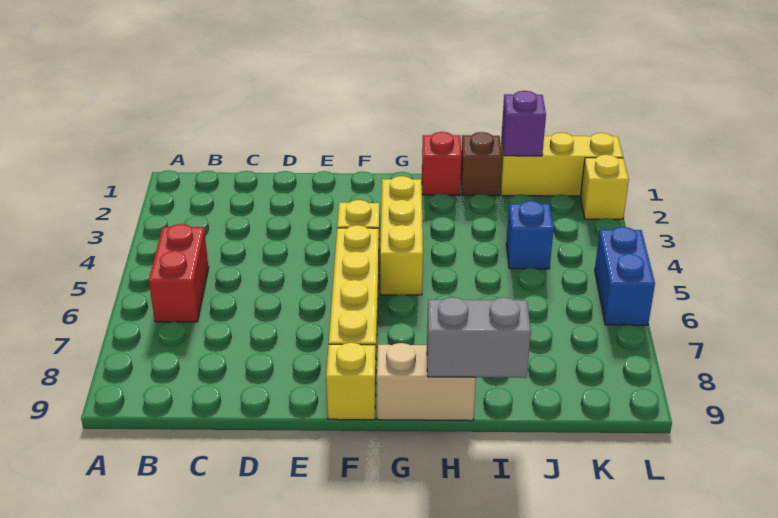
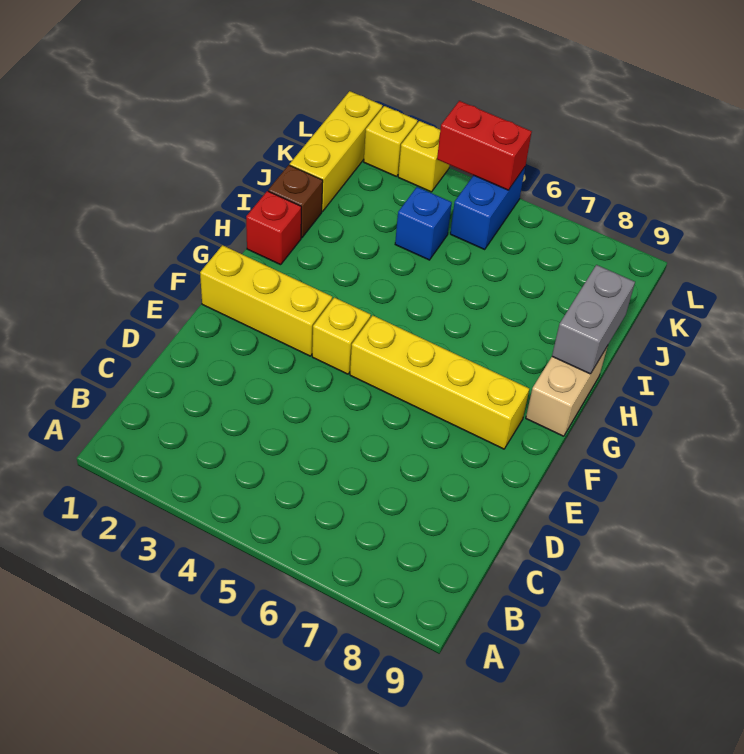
red 1x2 brick [149,224,209,322] -> red 1x2 brick moved to [437,101,532,190]
yellow 1x1 brick [326,343,376,420] -> yellow 1x1 brick moved to [398,121,449,192]
yellow 1x3 brick [380,176,423,295] -> yellow 1x3 brick moved to [200,245,332,356]
purple 1x1 brick [502,91,546,156] -> none
blue 1x2 brick [595,227,655,325] -> blue 1x2 brick turned to [450,167,525,249]

